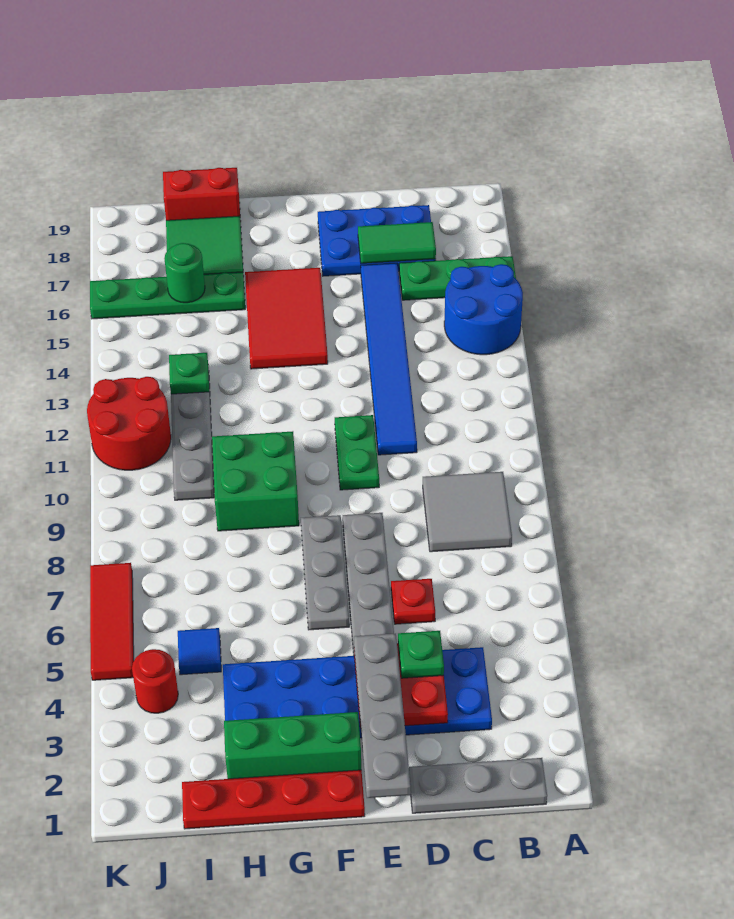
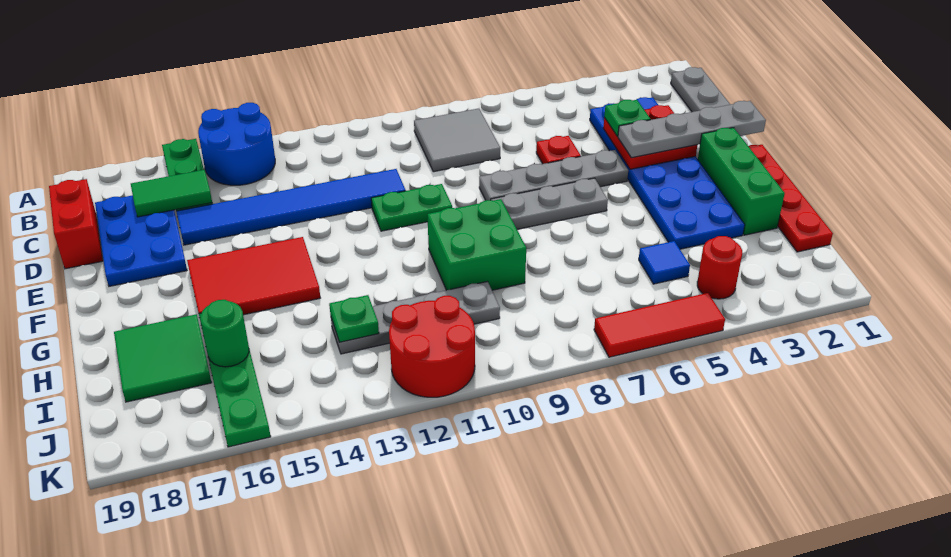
green 1x2 tile [358,222,436,263] -> green 1x2 tile turned to [131,170,212,217]
red 1x2 brick [163,168,240,220] -> red 1x2 brick moved to [49,179,103,269]

